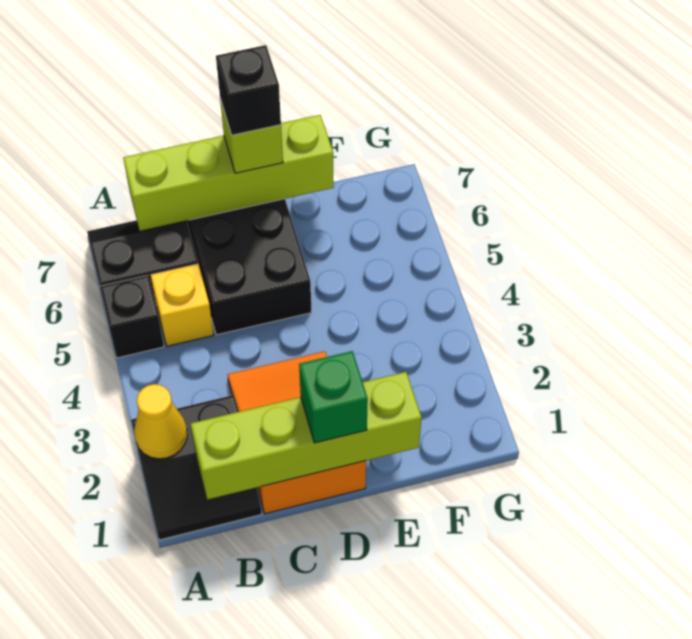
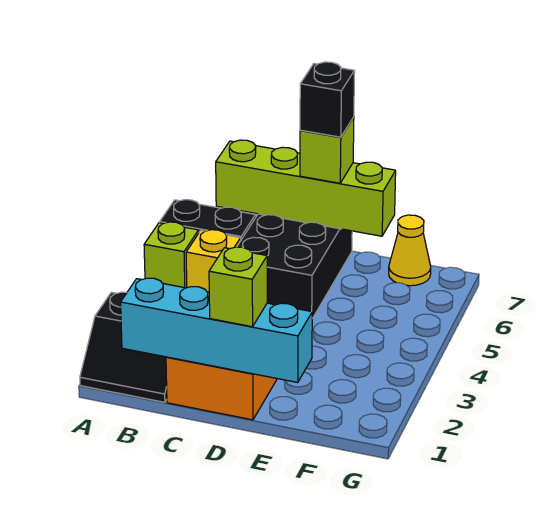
yellow 1x1 cone [134,384,187,459] -> yellow 1x1 cone moved to [389,215,431,286]
black 1x1 brick [100,275,164,358] -> lime 1x1 brick [144,222,199,288]
lime 1x4 brick [191,372,421,499] -> cyan 1x4 brick [121,278,312,383]
green 1x1 brick [299,351,368,443] -> lime 1x1 brick [209,247,267,327]

